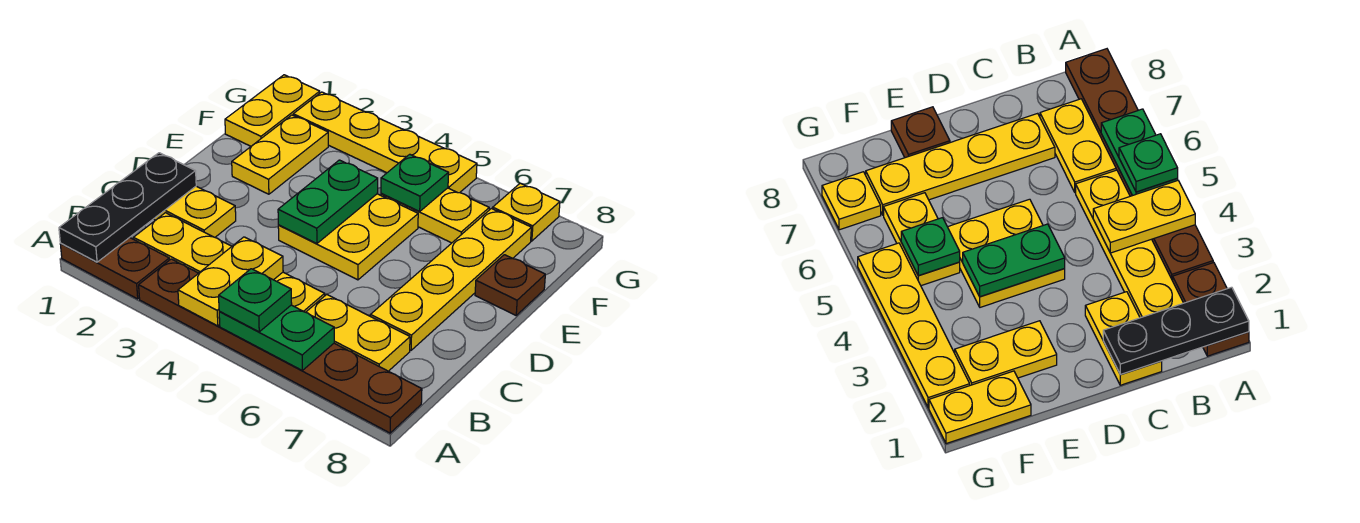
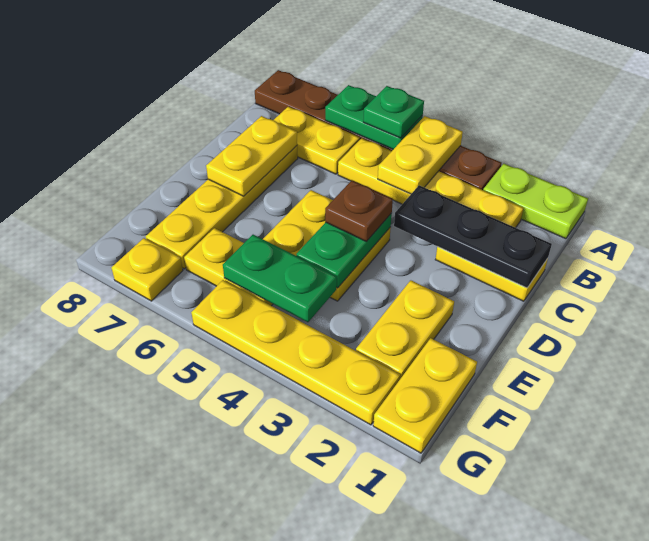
brown 1x2 plate [60,237,169,299] -> lime 1x2 plate [483,164,588,239]
black 1x3 plate [59,153,196,262] -> black 1x3 plate turned to [394,185,552,288]
none -> yellow 1x2 plate [206,116,297,196]
brown 1x1 plate [475,255,545,315] -> brown 1x1 plate moved to [325,180,393,242]
green 1x1 plate [381,154,449,211] -> green 1x2 plate [223,235,337,322]

